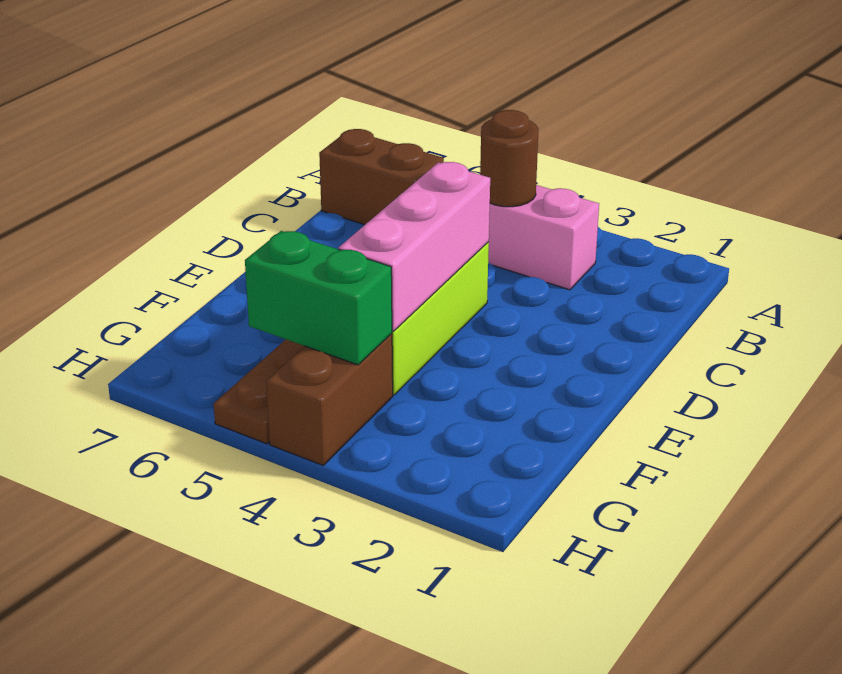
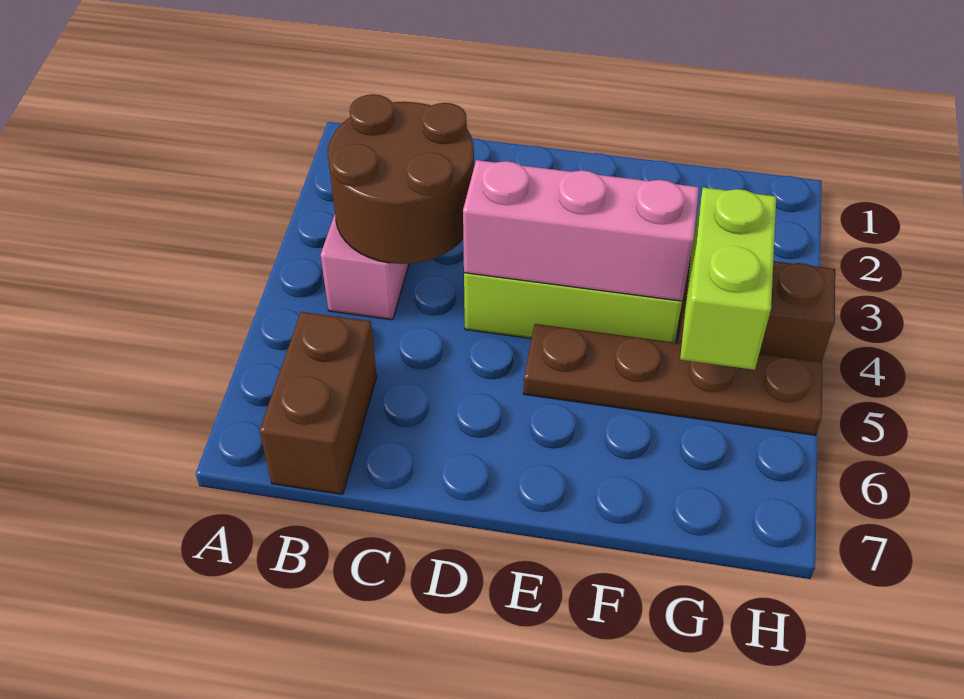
brown 1x1 round brick [480,110,538,207] -> brown 2x2 round brick [328,94,474,264]
green 1x2 brick [245,231,392,365] -> lime 1x2 brick [680,188,776,370]

